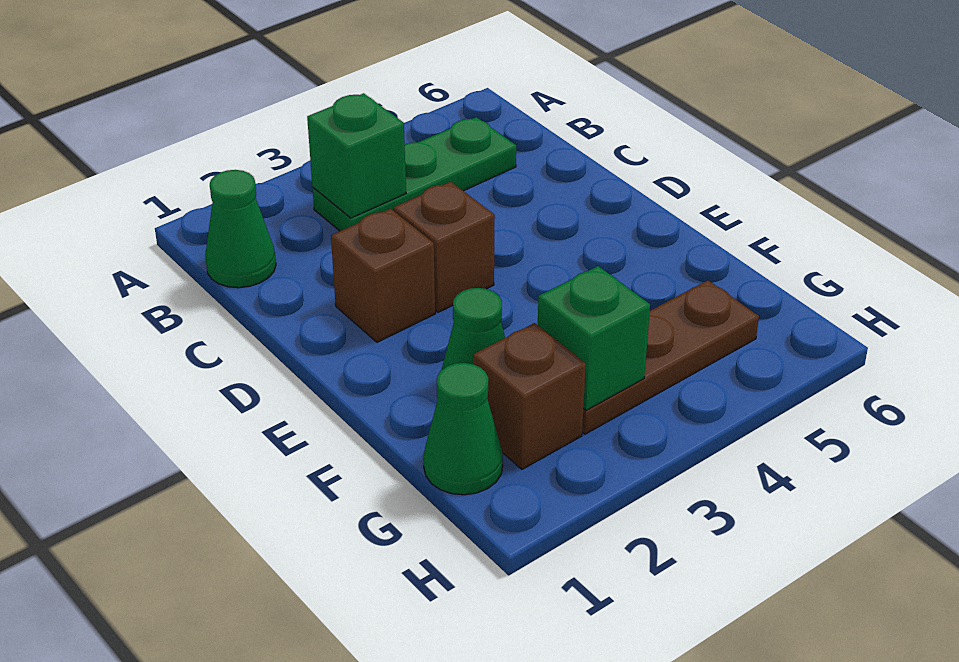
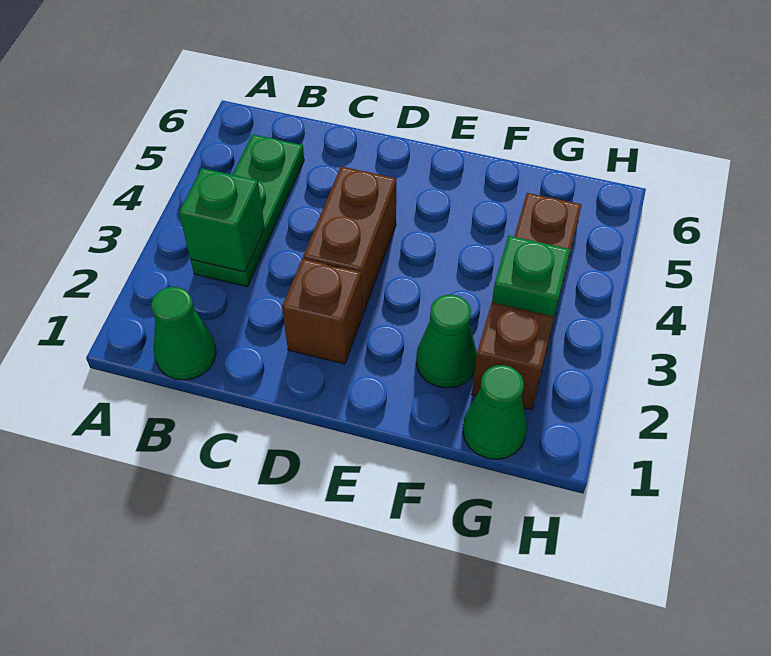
brown 1x1 brick [393,182,495,312] -> brown 1x2 brick [303,167,396,314]

